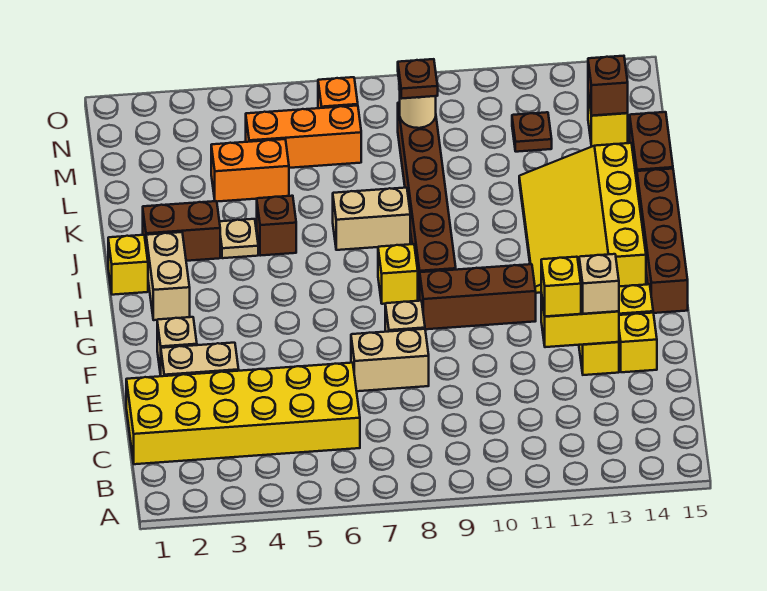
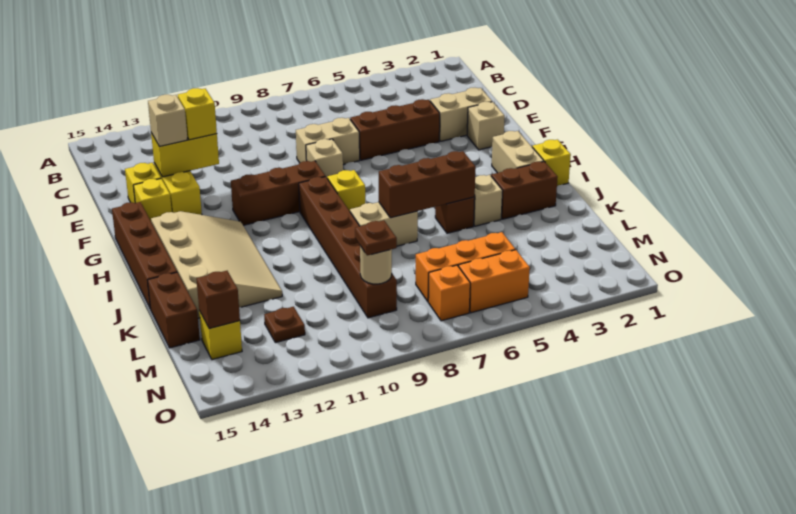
yellow 2x6 brick [126,363,360,464] -> none
none -> brown 1x3 brick [350,99,440,160]
yellow 3x4 slope [519,143,646,293] -> tan 3x4 slope [151,211,282,318]
tan 1x1 plate [219,219,258,258] -> tan 1x1 brick [474,175,503,226]
none -> brown 1x3 brick [379,151,476,218]
orange 1x2 brick [211,139,289,202] -> orange 1x2 brick moved to [459,250,530,313]

